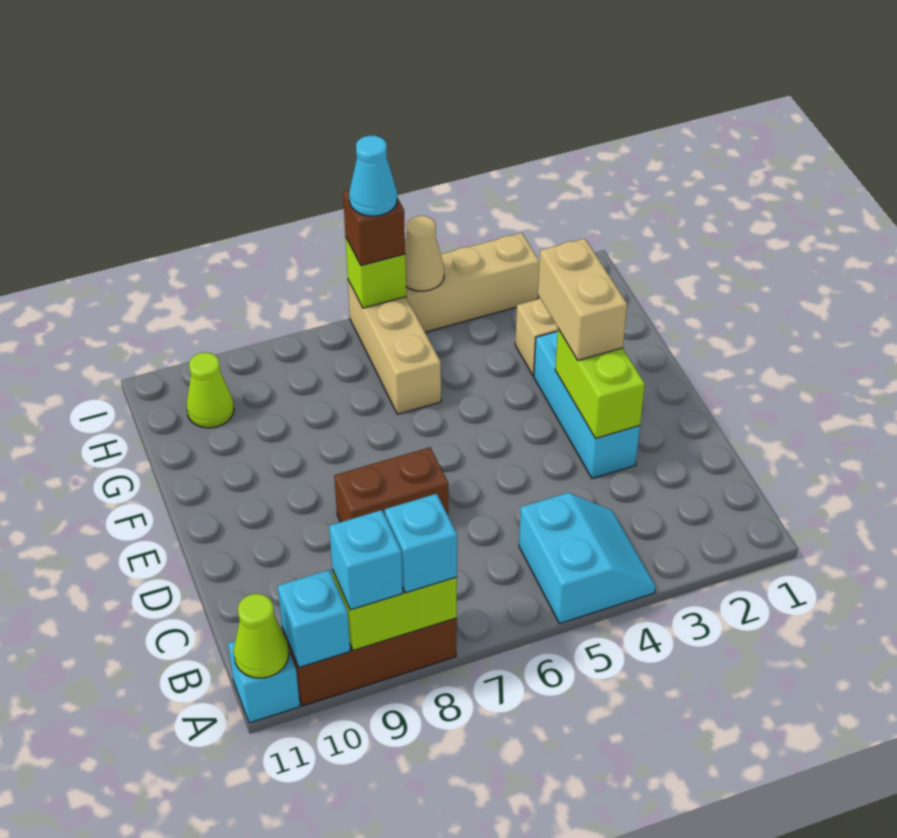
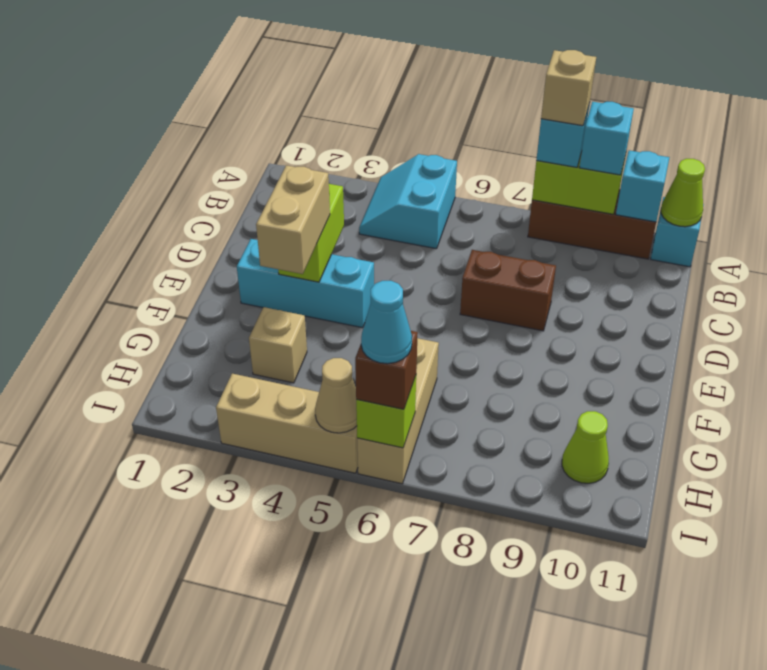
none -> tan 1x1 brick [541,50,596,126]
cyan 1x3 brick [534,331,640,478] -> cyan 1x3 brick turned to [237,239,374,328]

